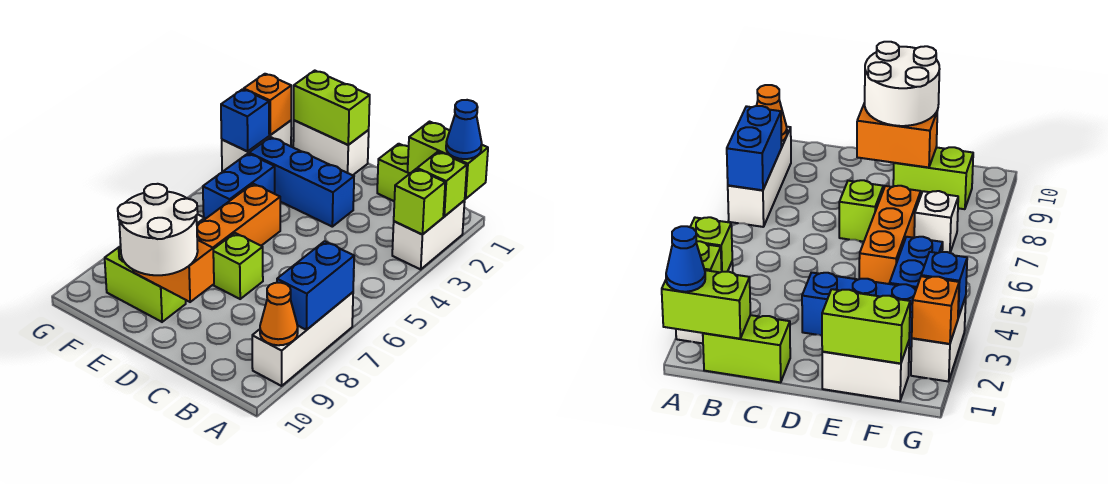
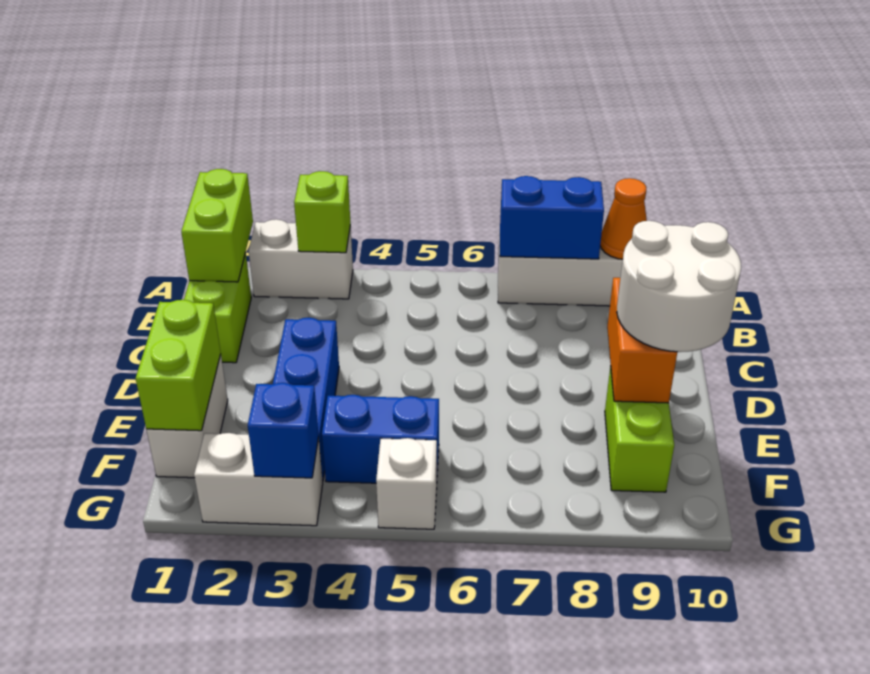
blue 1x1 cone [446,100,482,159] -> none
lime 1x1 brick [417,152,467,217] -> none
lime 1x1 brick [213,233,263,299] -> none
orange 1x3 brick [197,184,280,249] -> none
white 1x1 brick [914,191,958,253] -> white 1x1 brick moved to [376,438,437,529]
orange 1x1 brick [244,74,291,135] -> none

